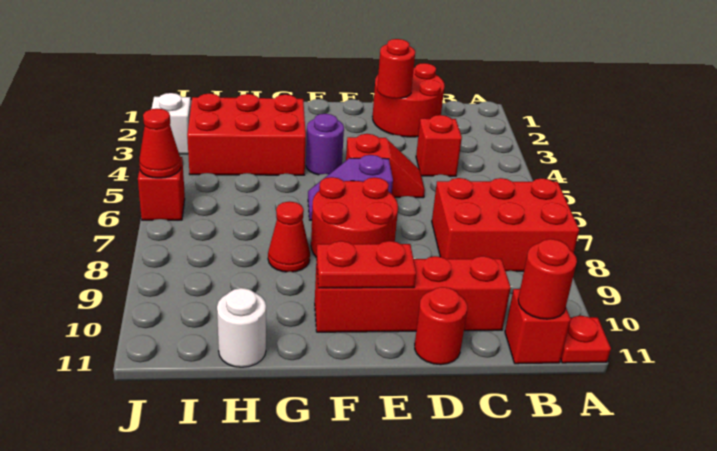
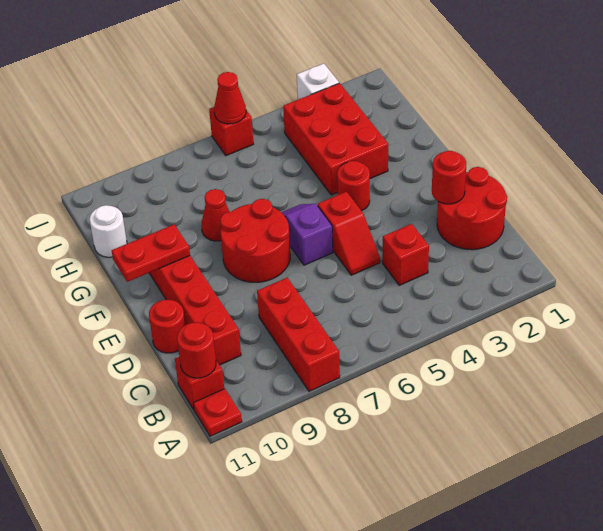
red 2x3 brick [432,178,579,271] -> red 1x3 brick [257,278,340,391]
red 1x2 plate [316,241,416,288] -> red 1x2 plate turned to [112,224,190,282]
purple 1x1 round brick [306,114,344,175] -> red 1x1 round brick [337,161,370,211]

